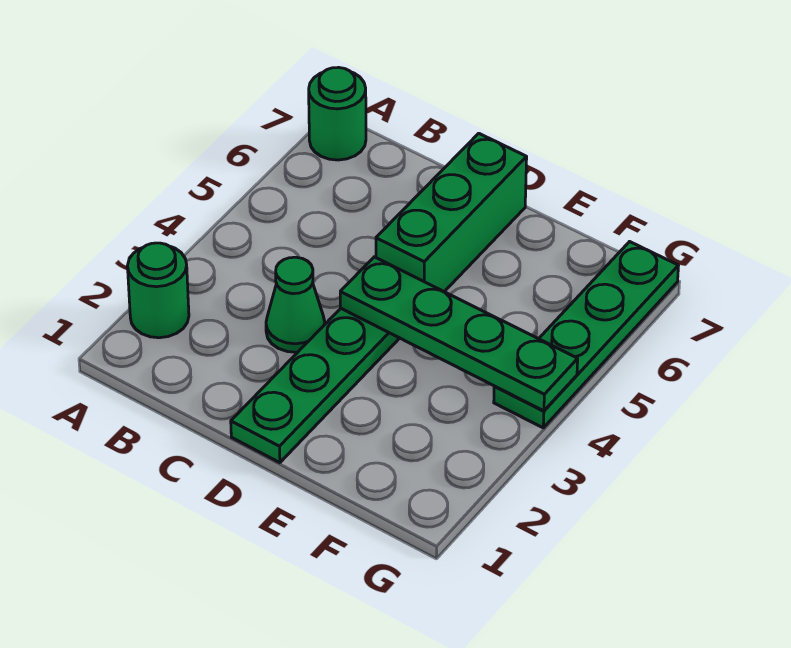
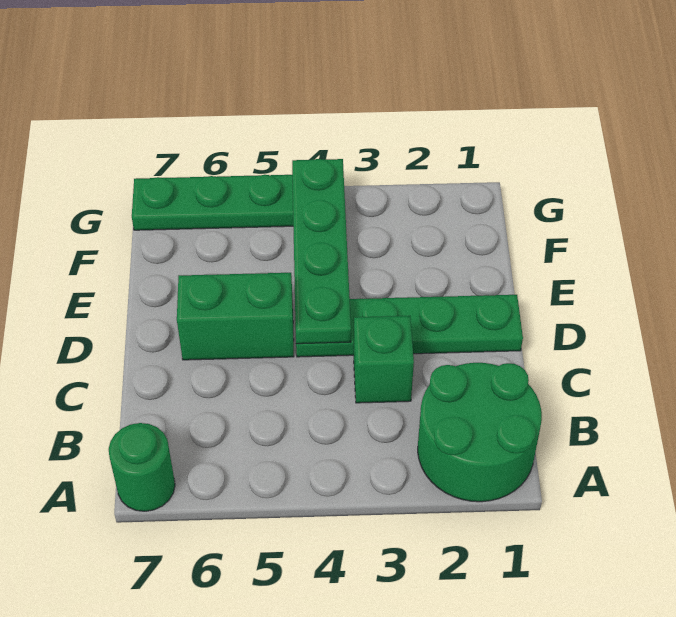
green 1x1 round brick [128,243,189,338] -> green 2x2 round brick [418,363,542,502]
green 1x1 cone [266,257,325,352] -> green 1x1 brick [354,316,414,403]
green 1x3 brick [376,133,527,292] -> green 1x2 brick [177,273,294,360]

